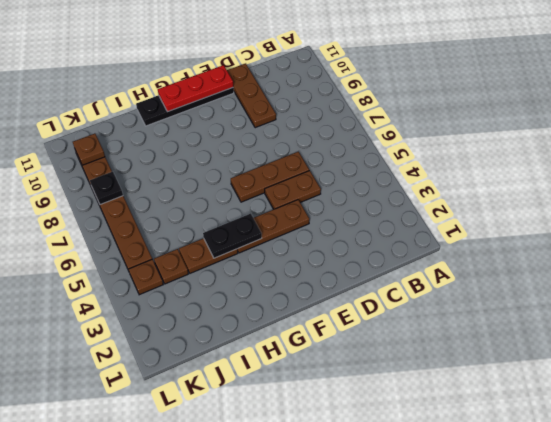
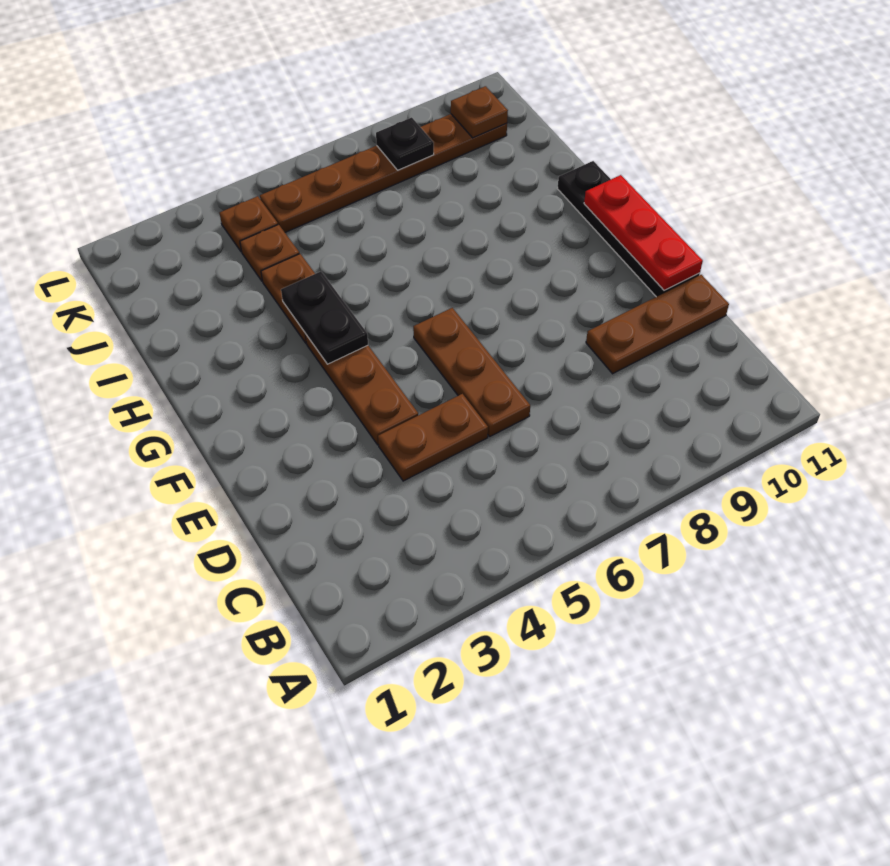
brown 1x2 plate [265,170,321,209] -> brown 1x2 plate turned to [378,394,488,481]

